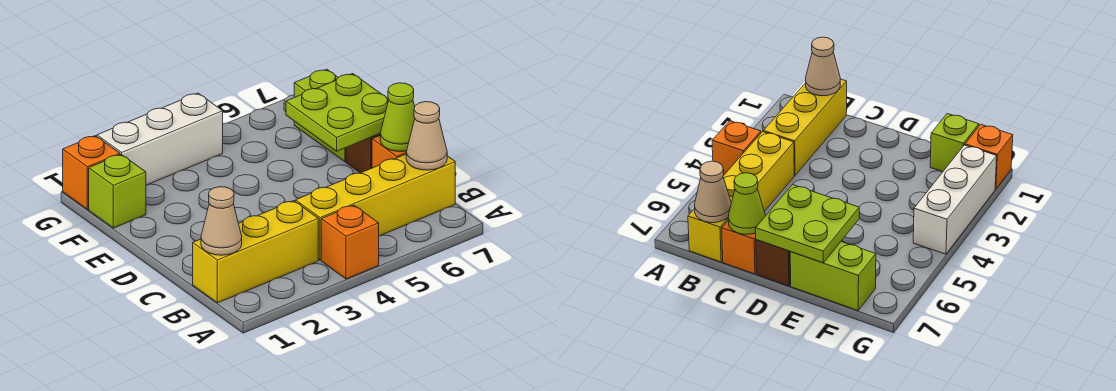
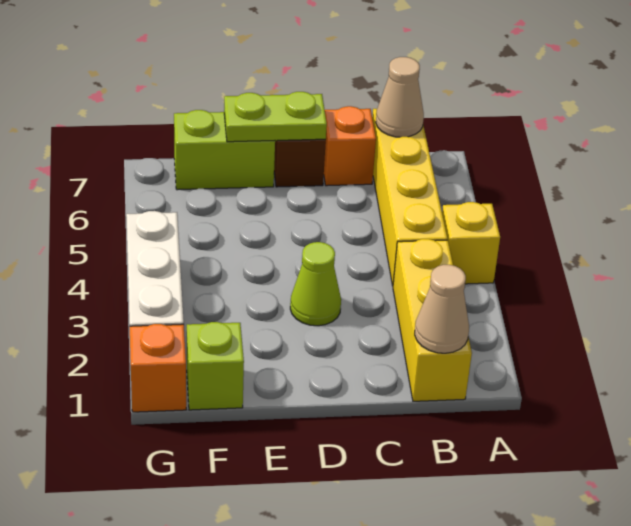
orange 1x1 brick [321,205,379,279] -> yellow 1x1 brick [442,202,500,284]
lime 1x1 cone [380,83,415,152] -> lime 1x1 cone moved to [290,242,341,326]
lime 2x2 plate [286,74,389,151] -> lime 1x2 plate [224,92,327,142]

